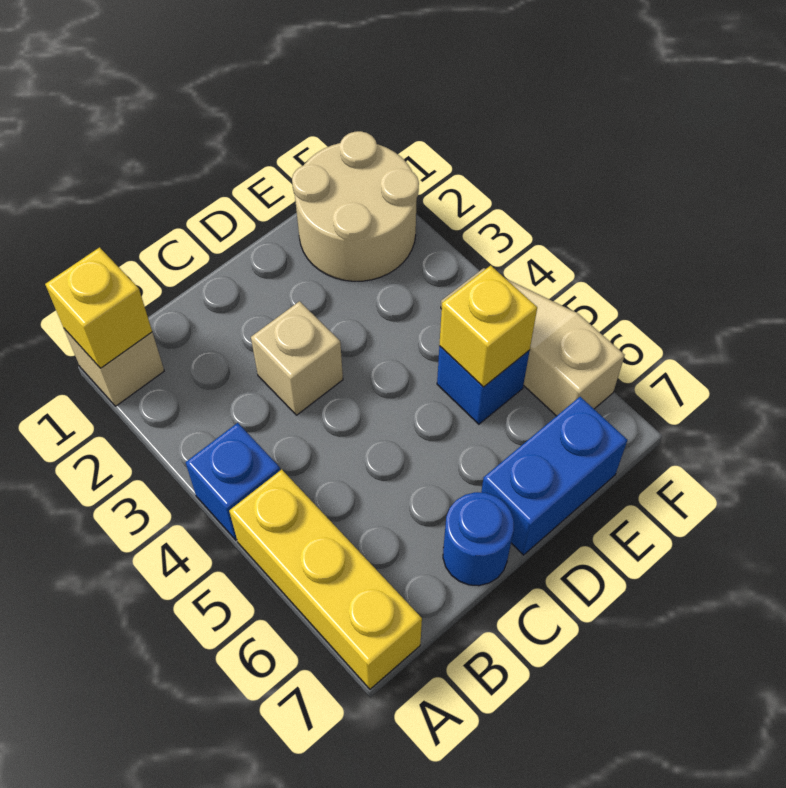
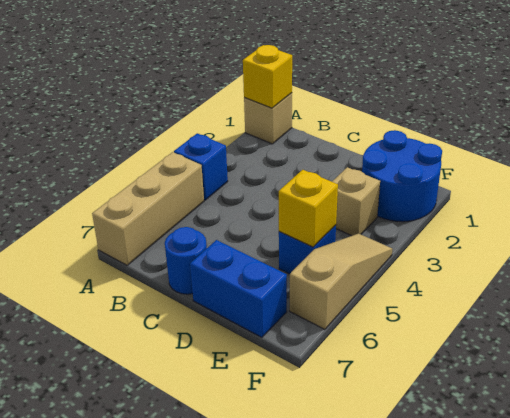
yellow 1x3 brick [229,469,422,689] -> tan 1x3 brick [92,152,204,265]
tan 1x1 brick [251,301,343,415] -> tan 1x1 brick moved to [332,167,380,236]
tan 2x2 round brick [292,131,419,281] -> blue 2x2 round brick [362,130,442,222]

